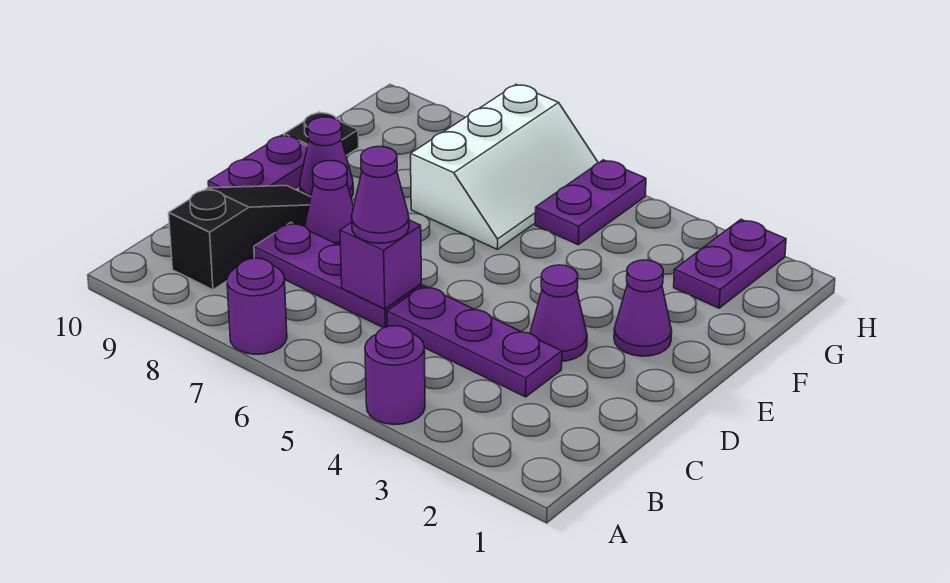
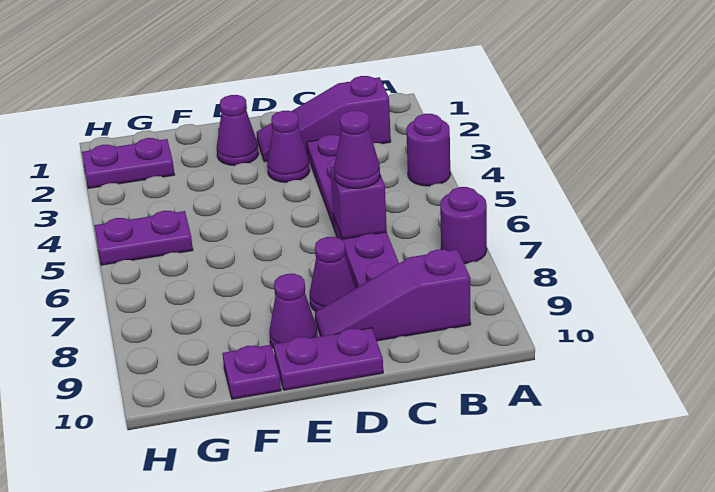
none -> purple 1x3 slope [256,76,391,162]
black 1x3 slope [169,186,311,290] -> purple 1x3 slope [315,249,471,341]
white 2x3 slope [411,85,598,249] -> none
black 1x1 plate [284,112,359,156] -> purple 1x1 plate [222,345,281,399]

